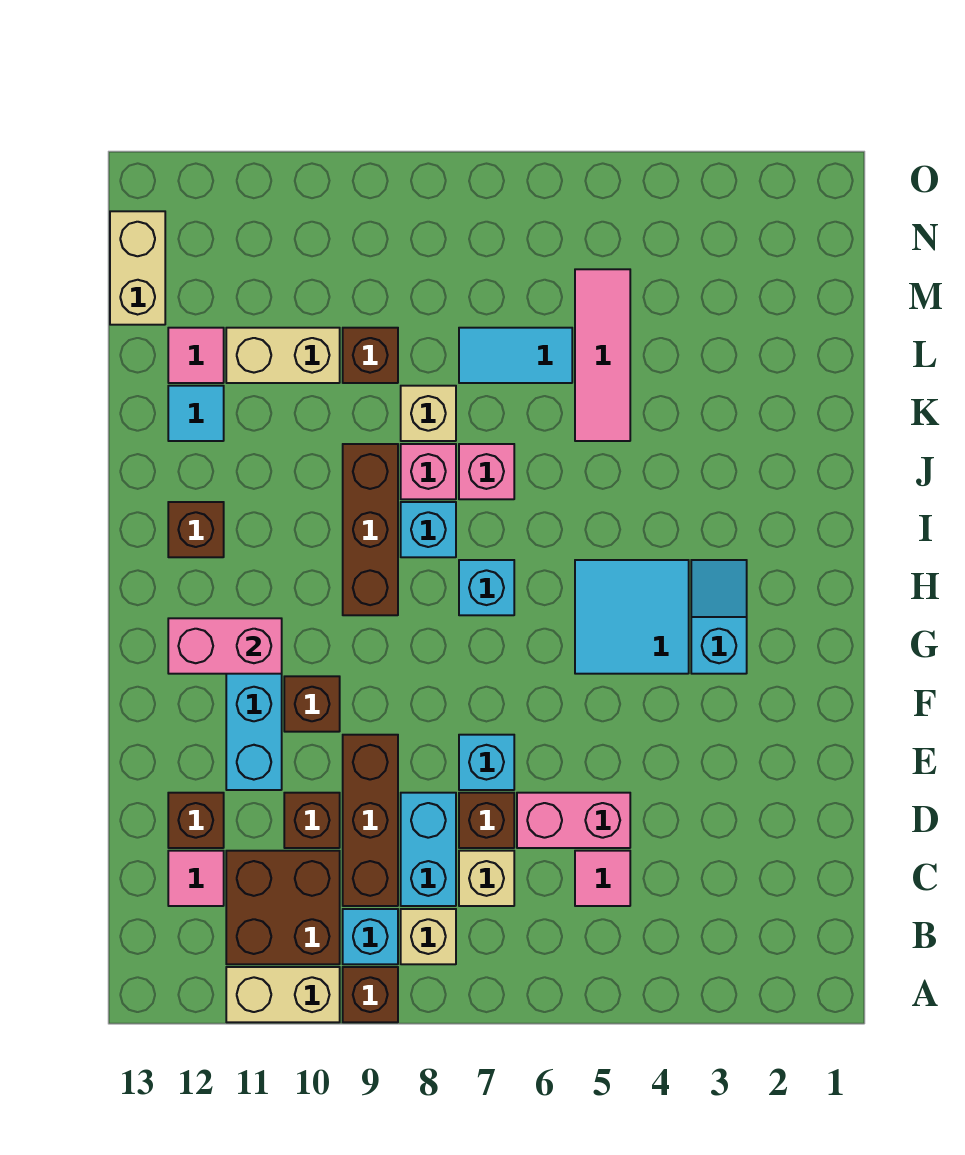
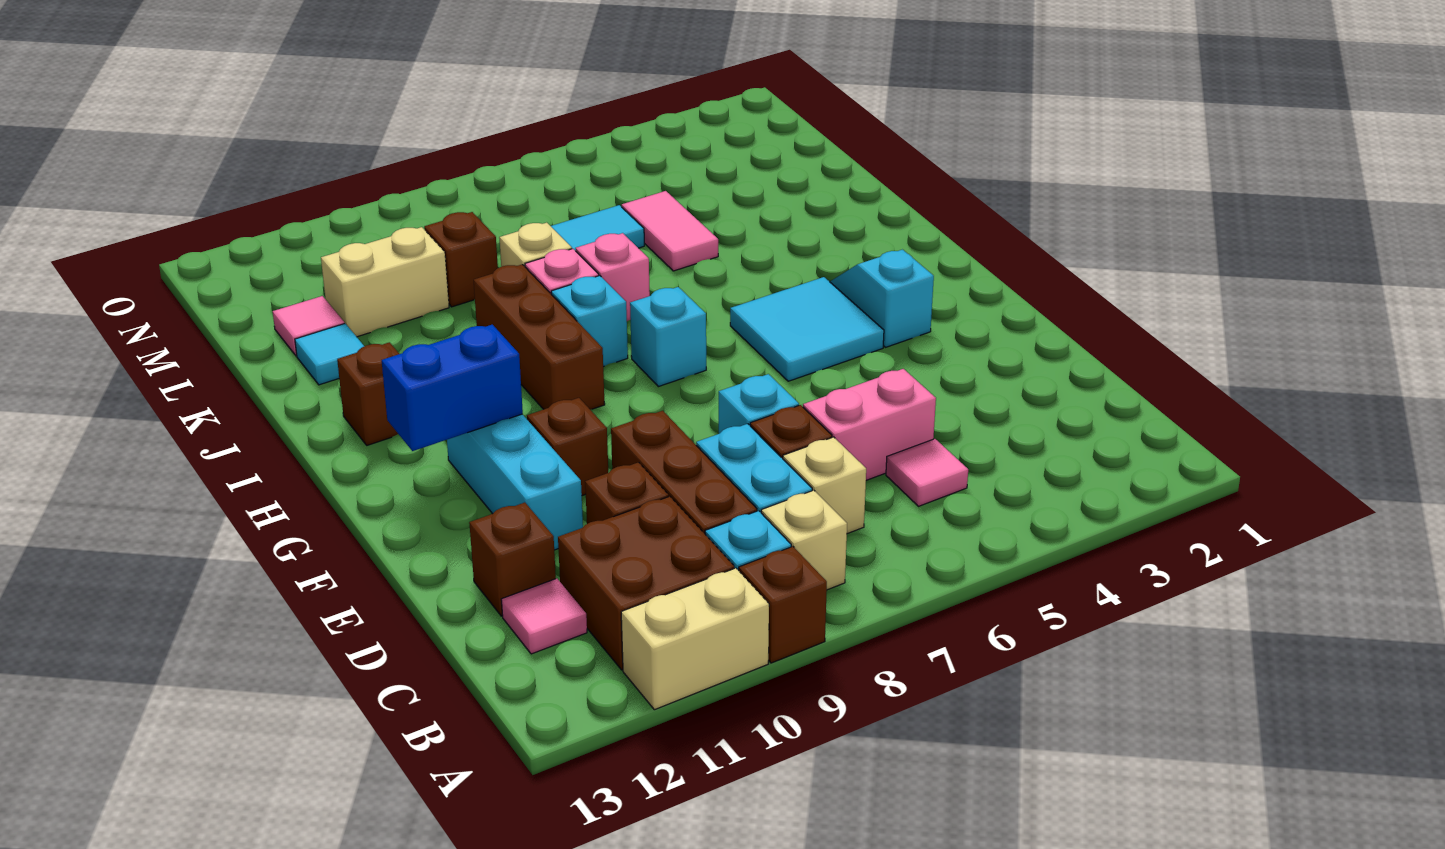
pink 1x2 brick [168,618,282,674] -> blue 1x2 brick [382,325,523,451]
pink 1x3 tile [575,269,630,441] -> pink 1x2 tile [622,191,718,271]
tan 1x2 brick [110,211,165,325] -> none

